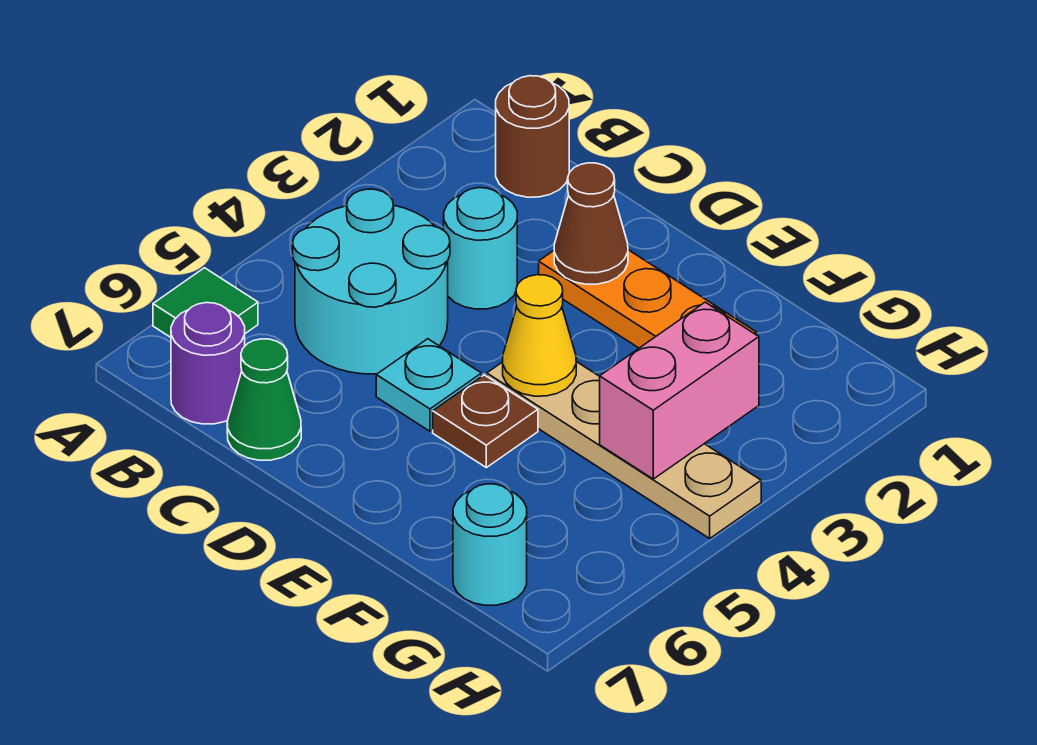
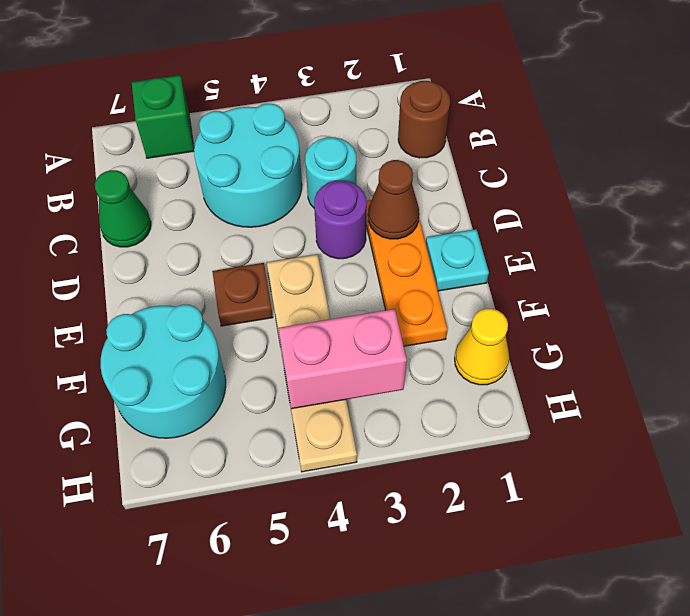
green 1x1 tile [153,268,258,337] -> green 1x1 brick [132,75,194,158]
purple 1x1 round brick [171,303,245,424] -> purple 1x1 round brick moved to [314,181,367,259]
cyan 1x1 plate [376,339,481,431] -> cyan 1x1 plate moved to [426,229,489,291]
yellow 1x1 cone [503,275,576,396] -> yellow 1x1 cone moved to [455,309,509,385]
cyan 1x1 round brick [453,484,527,605] -> cyan 2x2 round brick [101,305,226,438]

